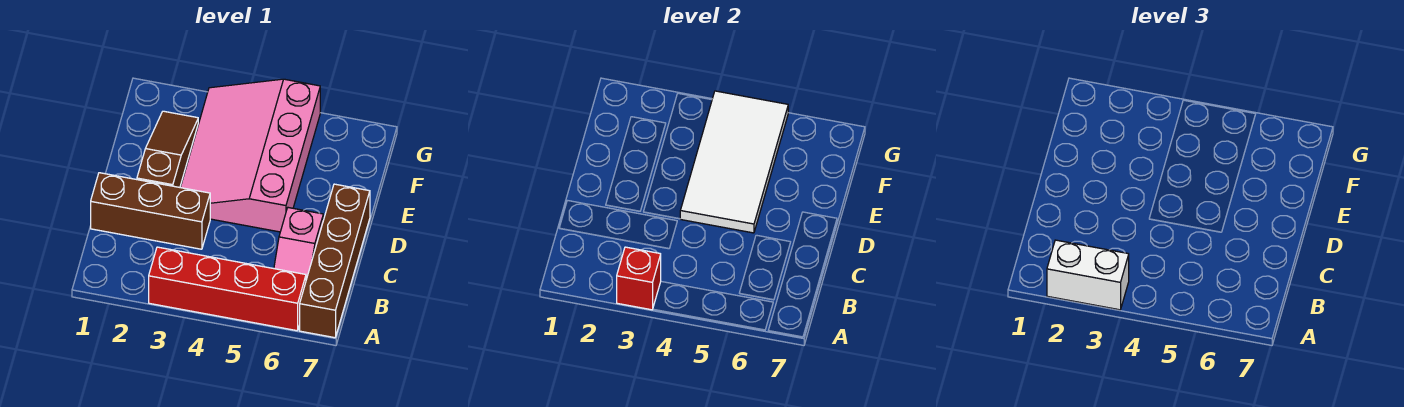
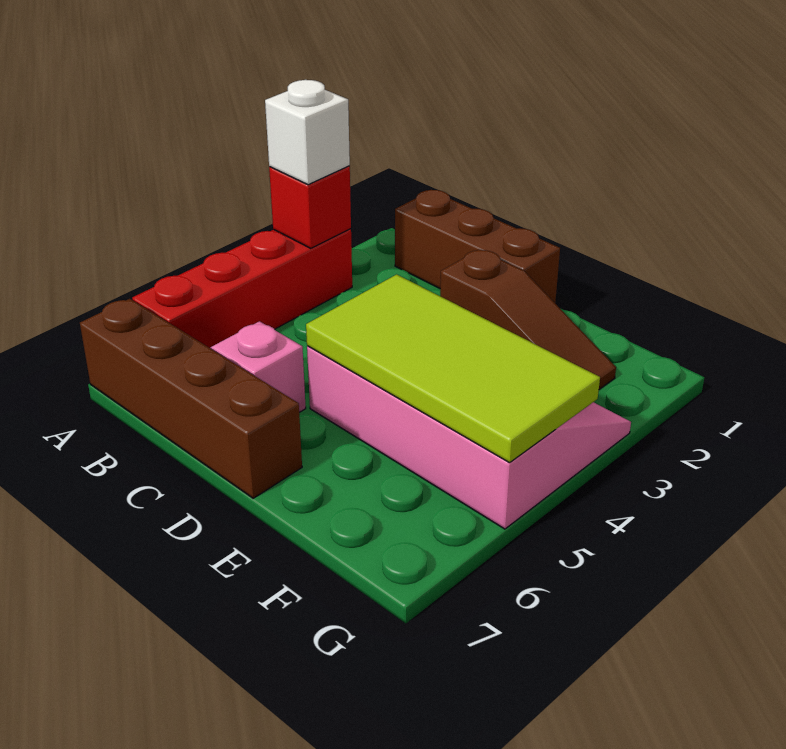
white 1x2 brick [1047,240,1129,310] -> white 1x1 brick [265,80,350,185]
brown 1x3 brick [91,173,210,249] -> brown 1x3 brick turned to [395,190,560,303]
white 2x4 tile [680,91,788,233] -> lime 2x4 tile [306,274,600,463]

